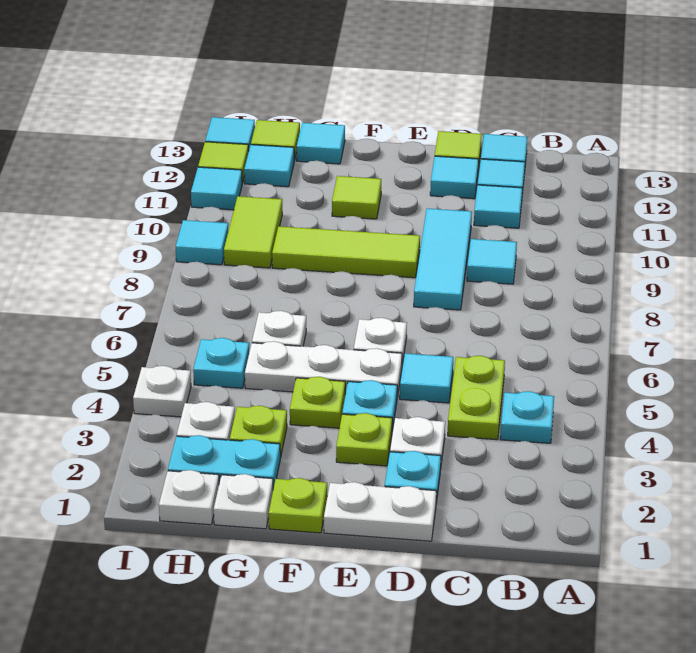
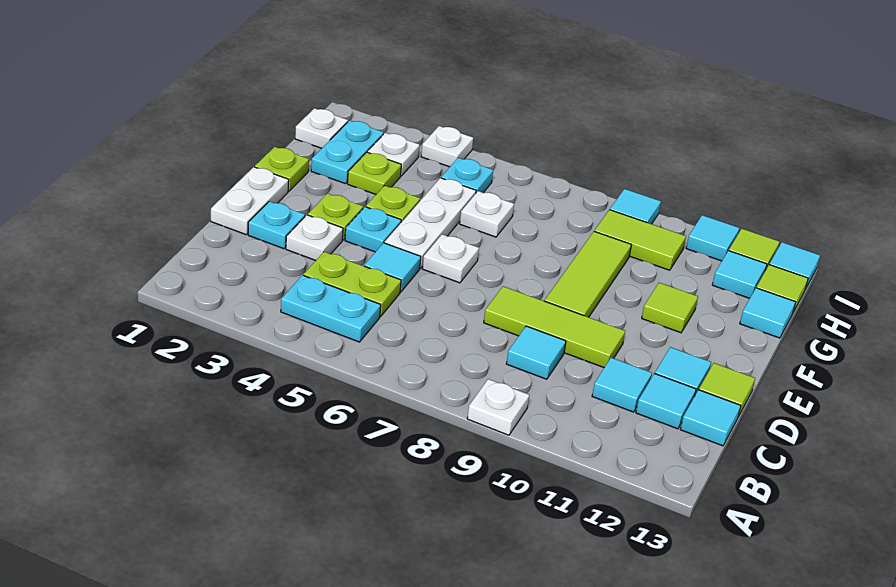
cyan 1x1 plate [500,391,554,443] -> cyan 1x2 plate [281,275,381,342]
cyan 1x3 tile [414,209,472,310] -> lime 1x3 tile [484,286,625,367]
white 1x1 plate [214,474,273,529] -> white 1x1 plate moved to [467,379,529,435]

